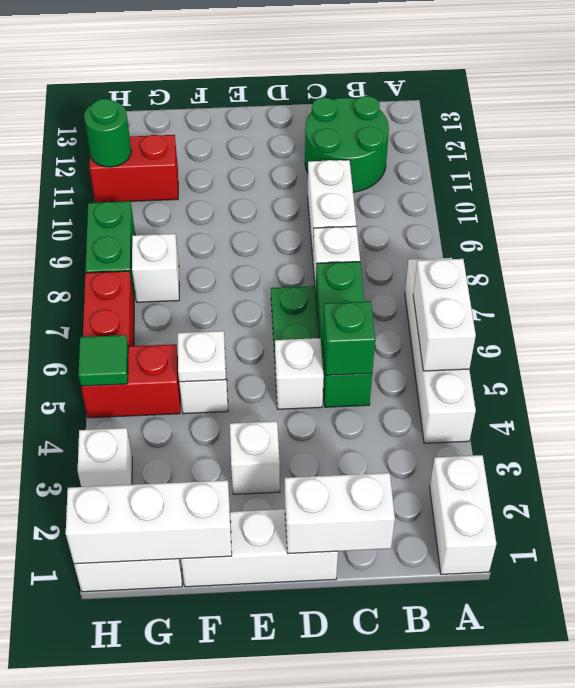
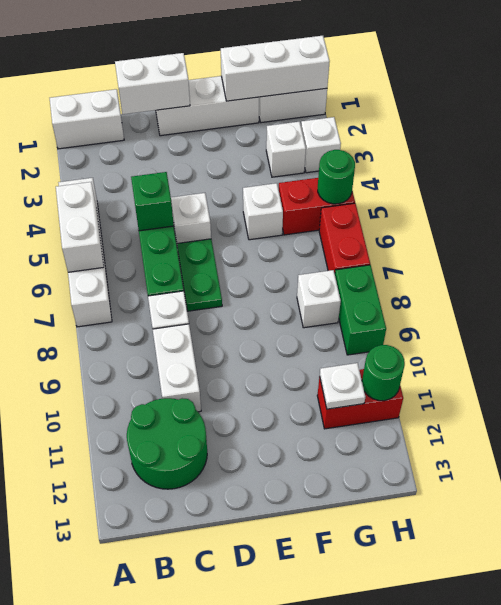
white 1x2 brick [430,455,496,574] -> white 1x2 brick turned to [50,89,124,149]
white 1x1 brick [230,421,280,494] -> white 1x1 brick moved to [266,122,306,177]
white 1x1 plate [178,331,226,382] -> white 1x1 plate moved to [320,363,365,409]
green 1x1 tile [79,335,128,386] -> green 1x1 round brick [318,150,355,204]

